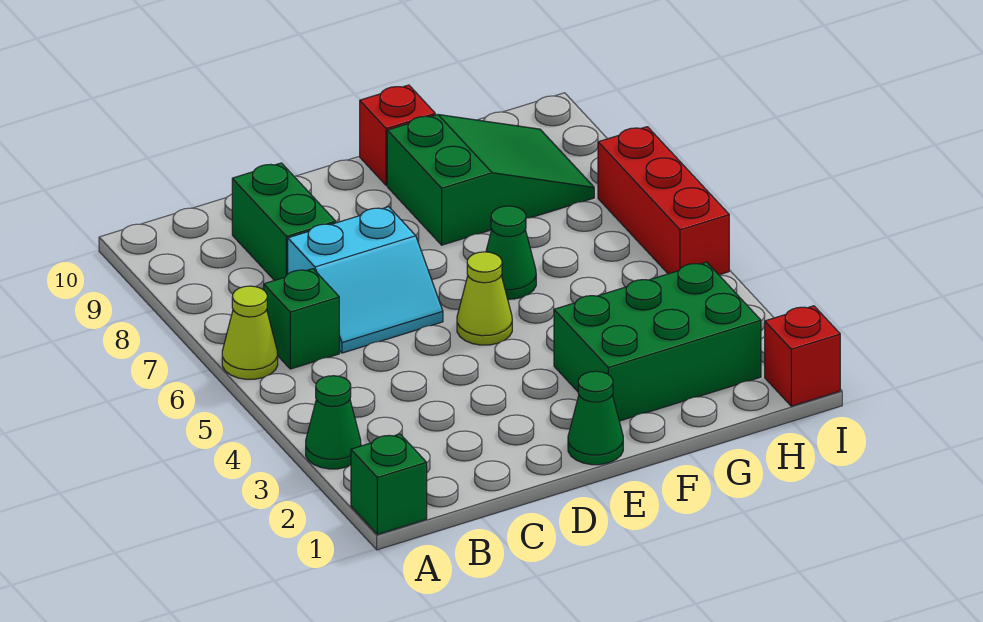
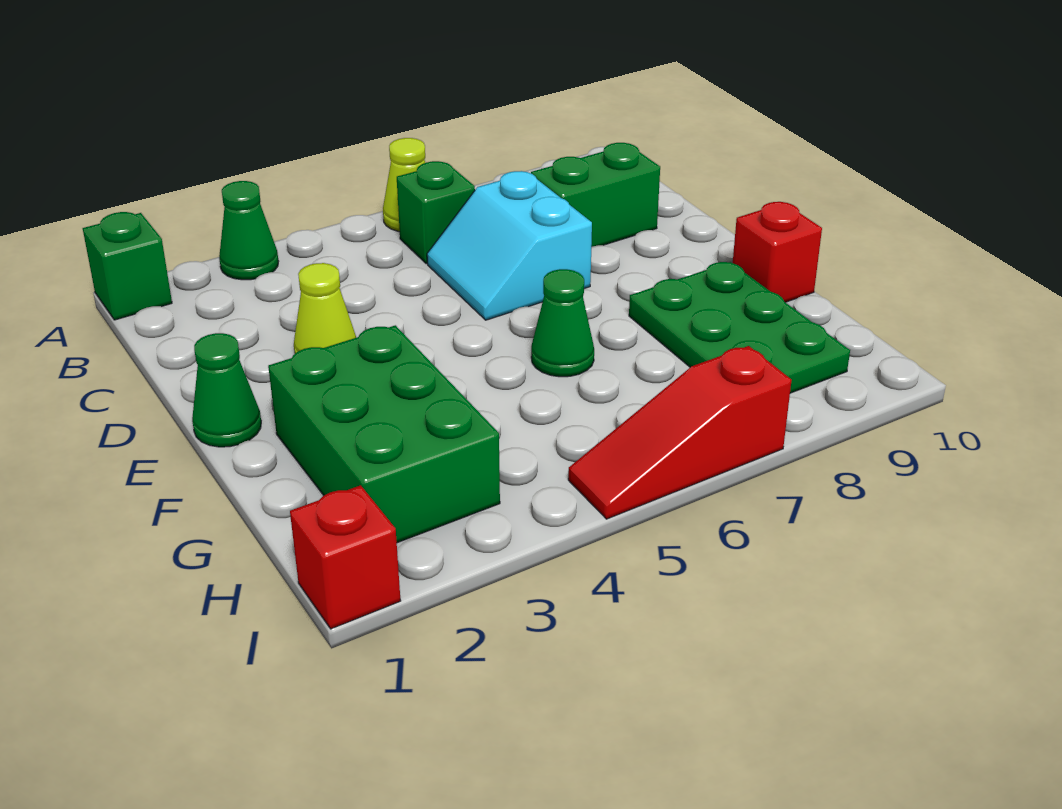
lime 1x1 cone [457,252,512,345] -> lime 1x1 cone moved to [294,263,356,353]
green 2x3 slope [387,115,594,245] -> green 2x3 plate [629,262,850,393]
red 1x3 brick [598,127,729,275] -> red 1x3 slope [568,346,792,519]

